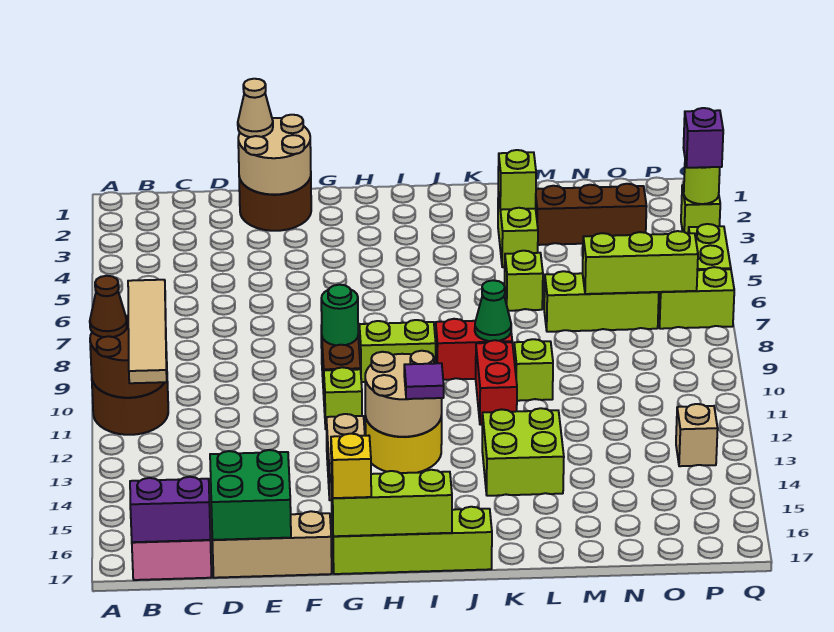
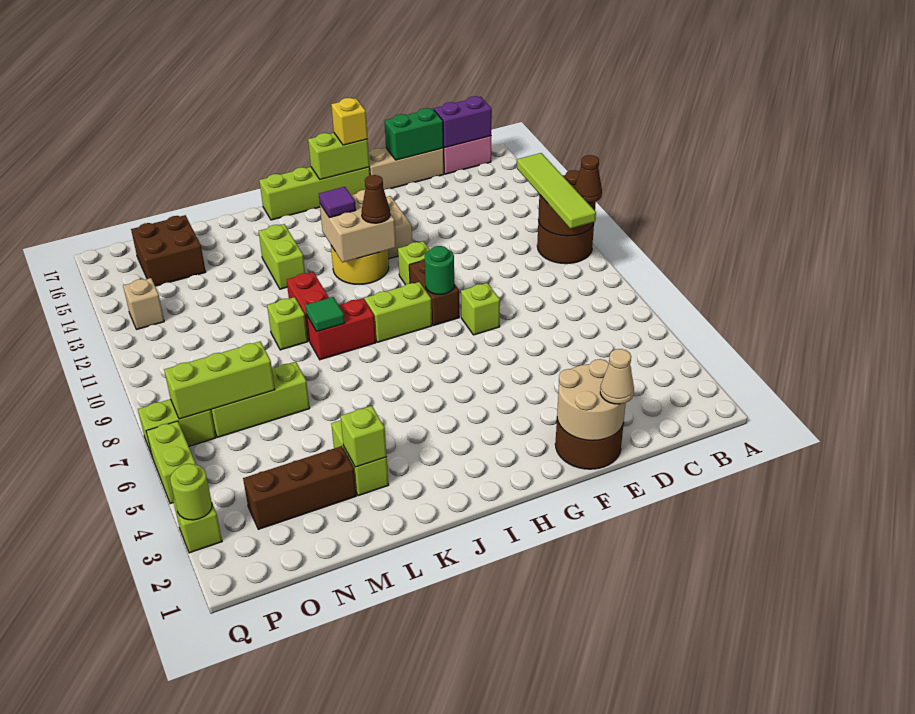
tan 1x4 tile [128,280,167,383] -> lime 1x4 tile [517,153,596,229]
green 2x2 brick [210,450,291,540] -> green 1x2 brick [385,108,443,160]
lime 1x3 brick [331,470,452,536] -> lime 1x2 brick [308,133,369,180]
tan 2x2 round brick [365,351,442,437] -> tan 2x2 brick [320,190,396,262]
none -> brown 1x1 cone [362,175,390,223]
green 1x1 cone [475,280,511,341] -> green 1x1 tile [306,297,345,332]
lime 2x2 brick [482,408,564,496] -> lime 1x2 brick [259,224,305,289]
lime 1x1 brick [505,251,543,311] -> lime 1x1 brick moved to [461,283,500,335]
none -> brown 2x2 brick [131,215,206,286]
purple 1x1 brick [683,108,723,168] -> none

